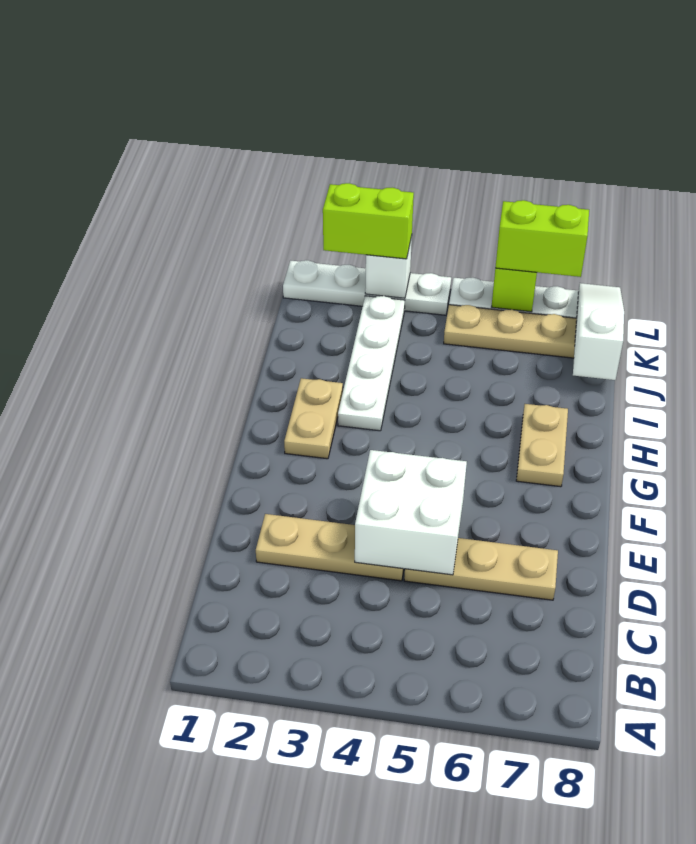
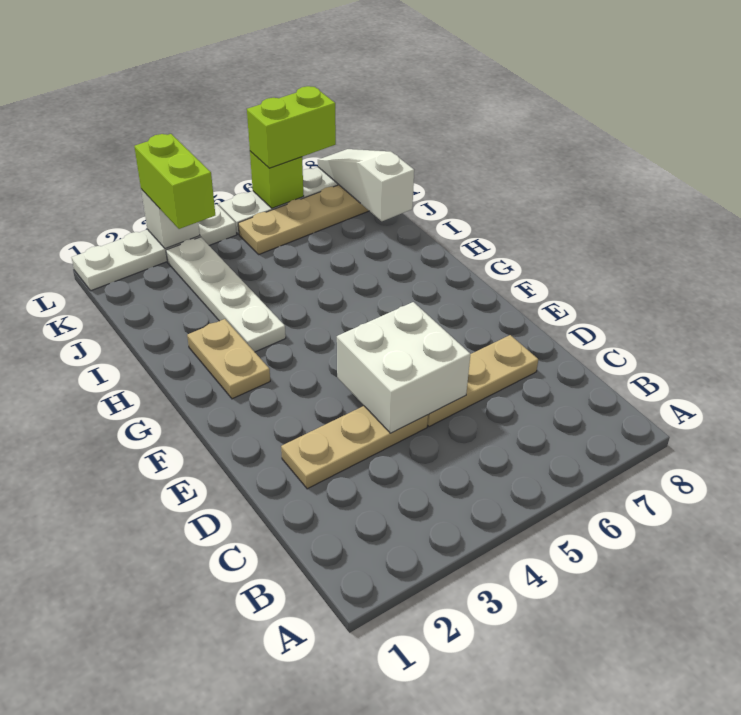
tan 1x2 plate [516,404,568,487] -> none
lime 1x2 brick [323,183,414,259] -> lime 1x2 brick turned to [134,134,215,229]

